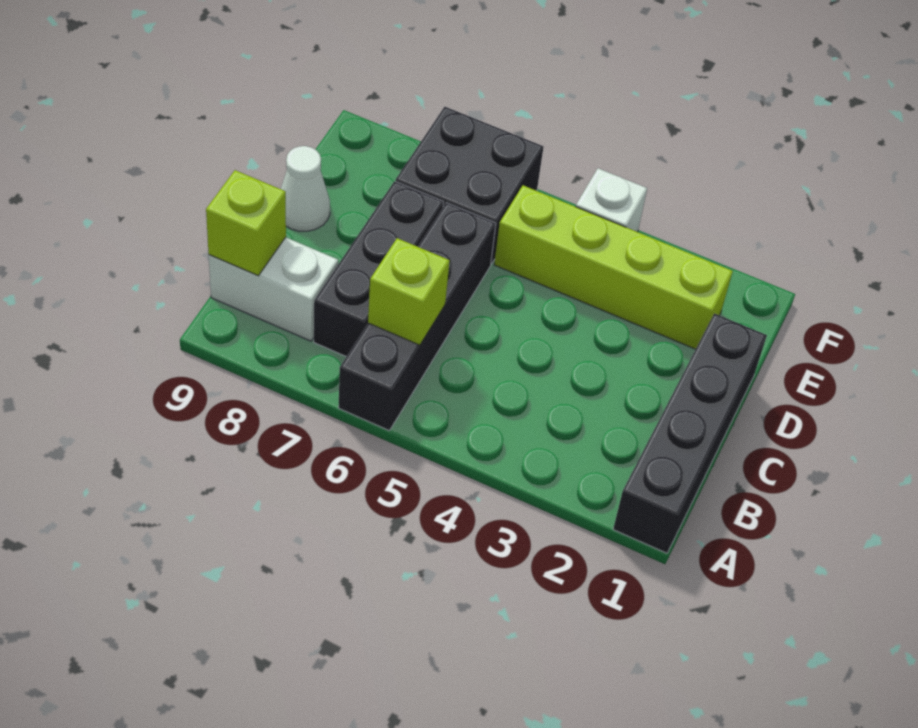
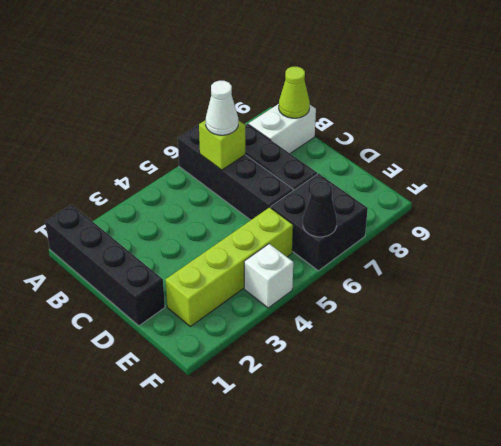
lime 1x1 brick [206,170,286,276] -> lime 1x1 cone [279,67,310,118]
white 1x1 cone [281,146,330,231] -> white 1x1 cone moved to [206,81,238,135]
none -> black 1x1 cone [303,182,337,237]

